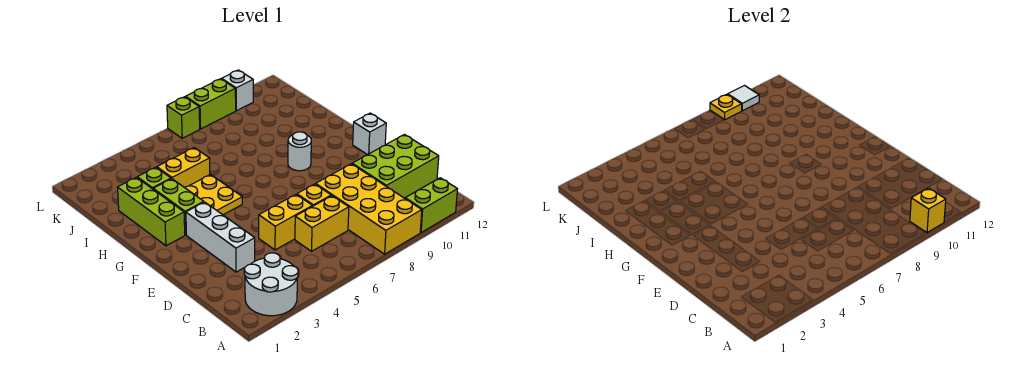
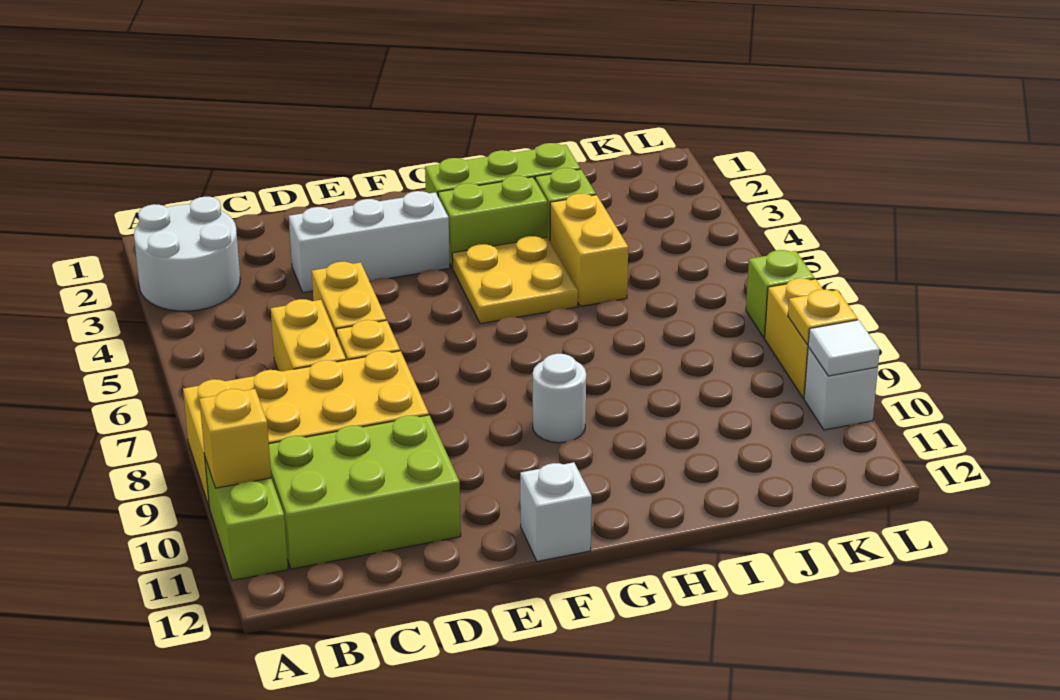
lime 2x3 brick [352,135,439,198] -> lime 2x3 brick turned to [269,415,461,569]
lime 1x2 brick [186,79,236,129] -> yellow 1x2 brick [765,278,823,398]

